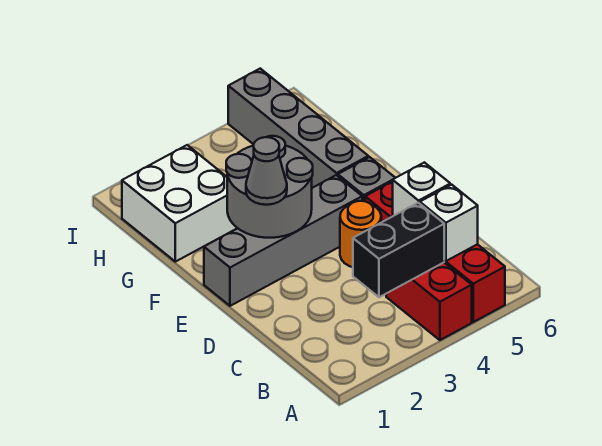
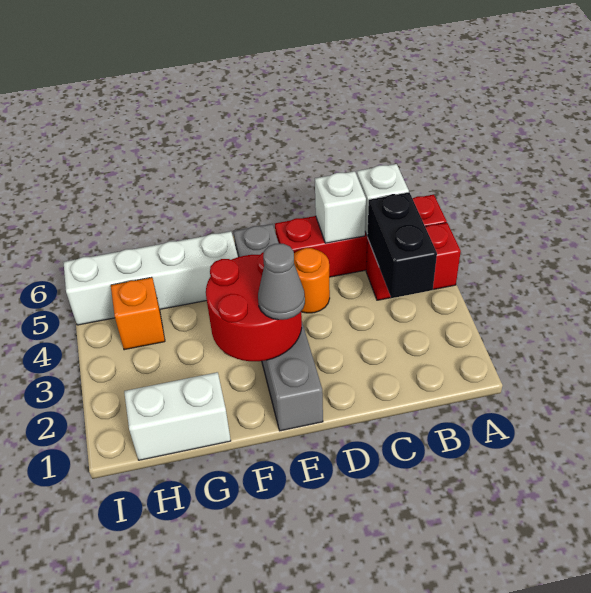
grey 2x2 round brick [226,136,313,238] -> red 2x2 round brick [206,252,302,361]
grey 1x4 brick [228,69,368,188] -> white 1x4 brick [63,231,238,325]
white 2x2 brick [122,145,237,262] -> white 1x2 brick [124,372,231,460]
none -> orange 1x1 brick [111,277,165,350]

